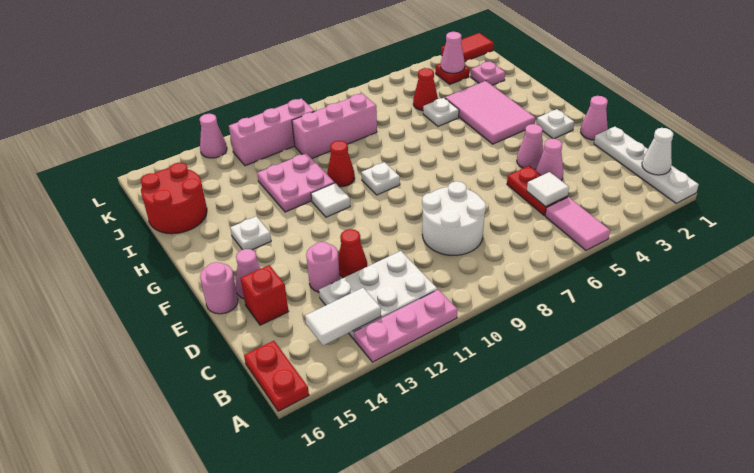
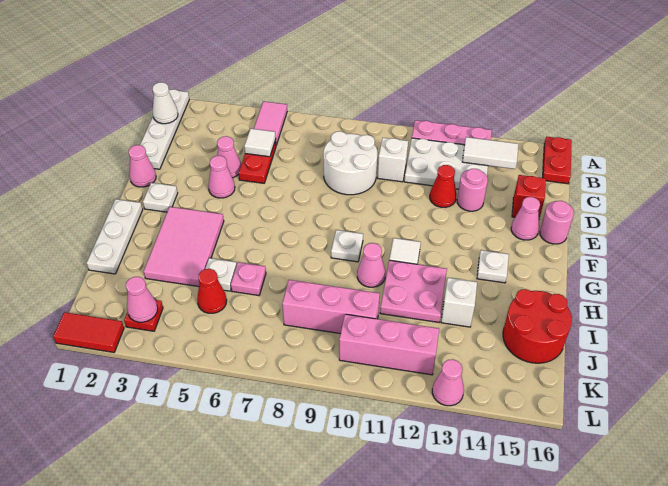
none -> white 1x1 brick [377,138,408,182]
none -> white 1x3 plate [87,199,143,274]
red 1x1 cone [327,141,355,187] -> pink 1x1 cone [357,243,385,287]
none -> white 1x1 brick [441,278,477,327]
pink 1x1 plate [471,62,505,85] -> pink 1x1 plate moved to [231,262,266,296]

